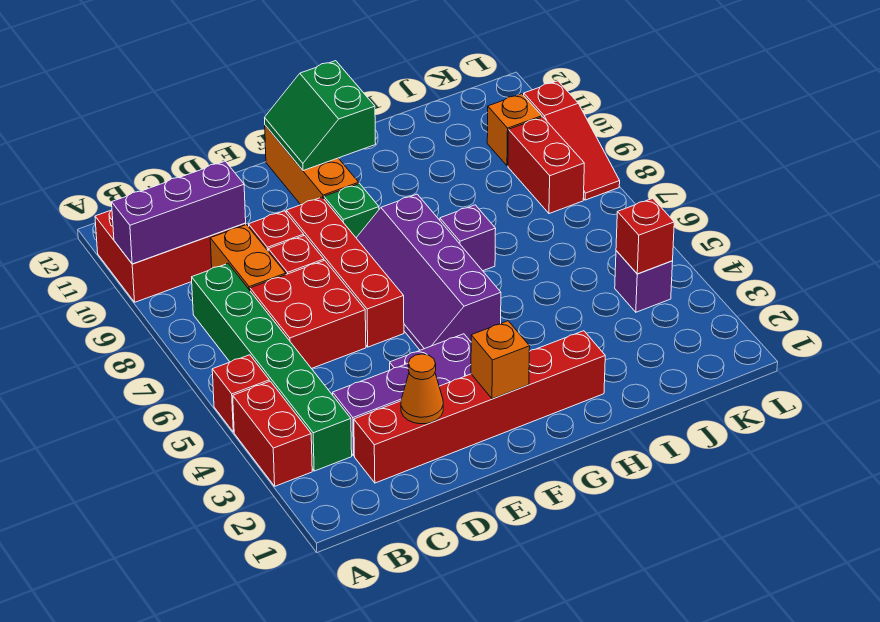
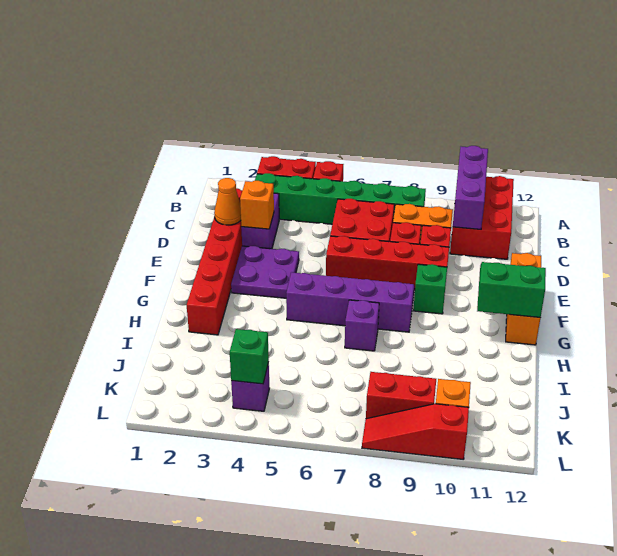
orange 1x1 brick [471,321,530,399] -> orange 1x1 brick moved to [240,181,274,229]
orange 1x3 brick [265,125,359,205] -> orange 1x3 brick turned to [506,253,541,345]
red 1x1 brick [616,198,674,274] -> green 1x1 brick [230,329,269,384]

